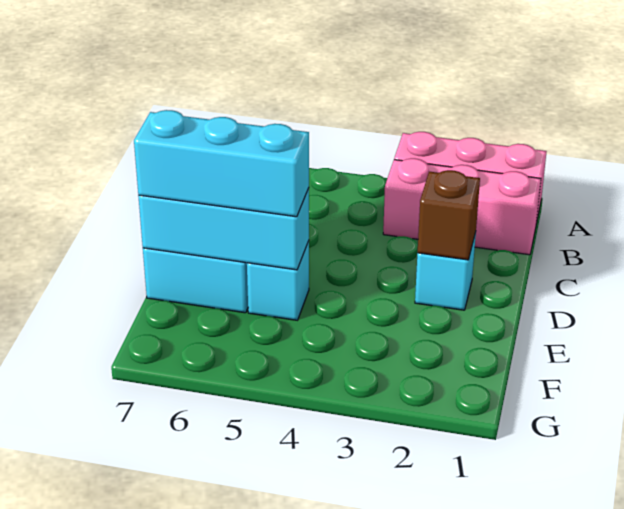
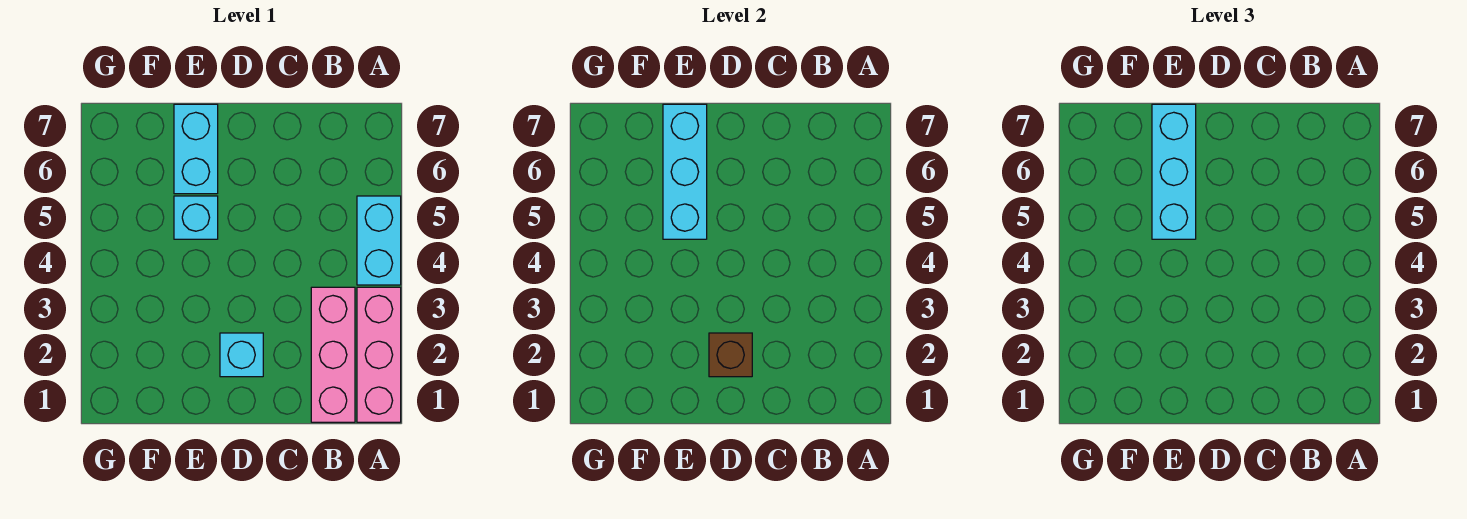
none -> cyan 1x2 brick [357,196,401,285]

